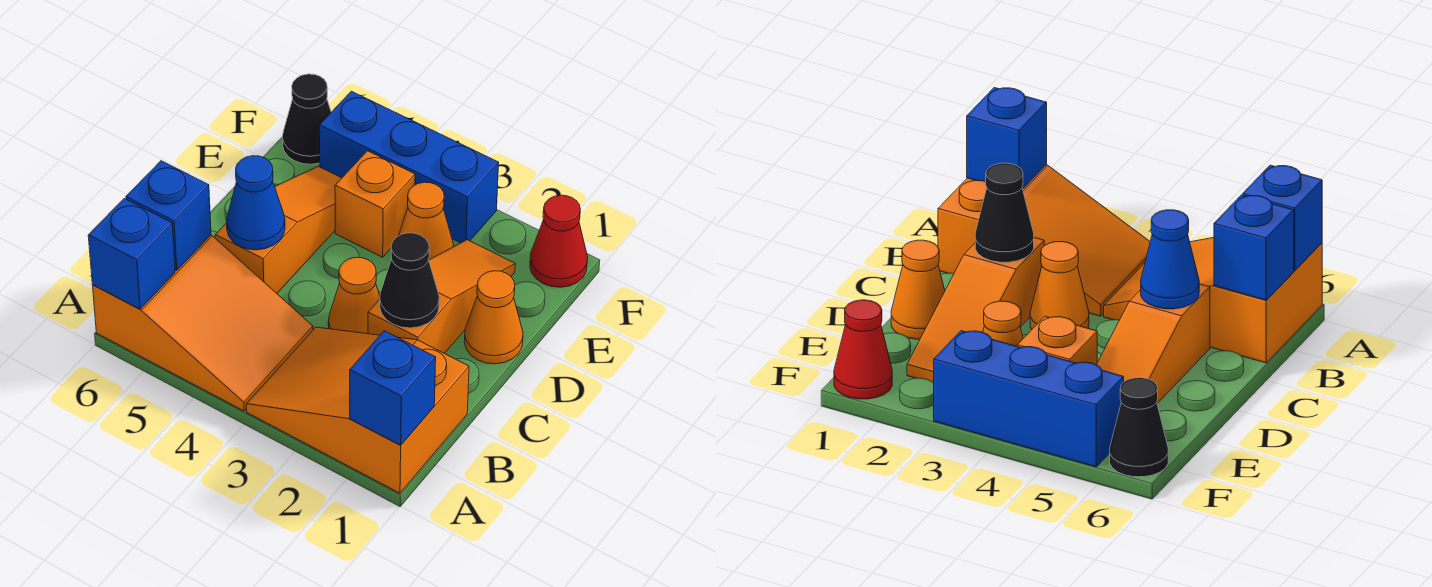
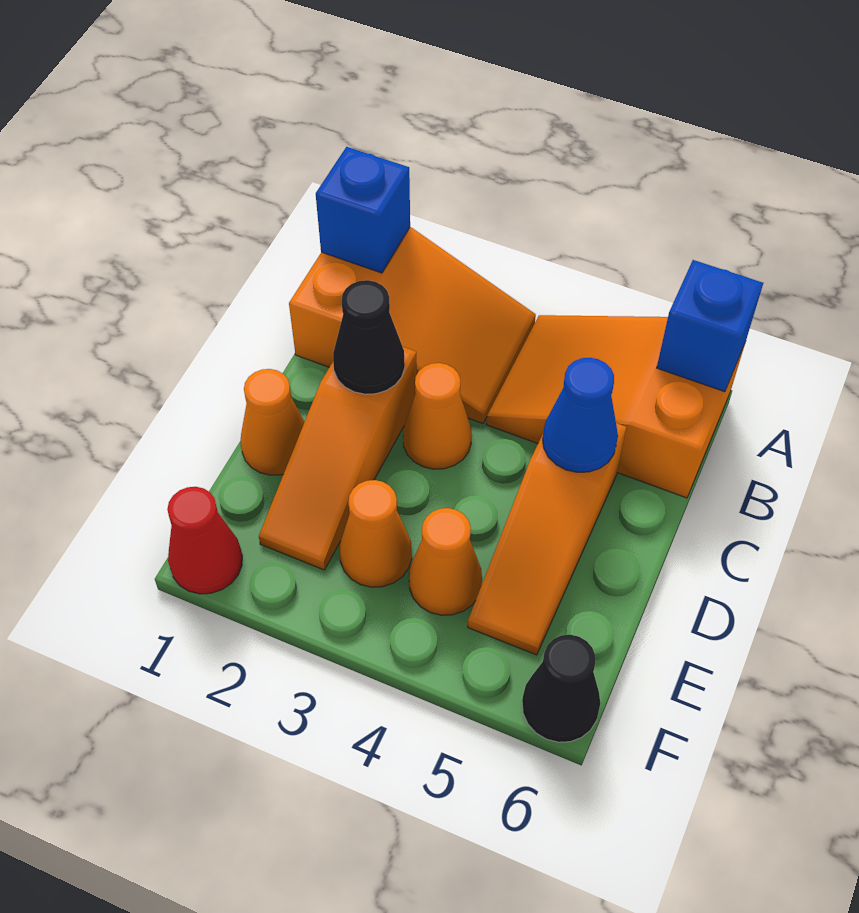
blue 1x1 brick [126,161,211,271] -> none
orange 1x1 brick [335,151,415,257] -> orange 1x1 cone [409,508,482,615]
blue 1x3 brick [319,91,499,243] -> none

